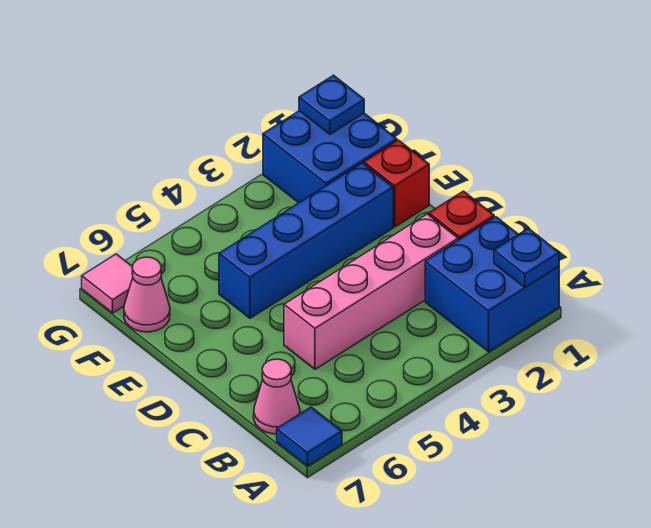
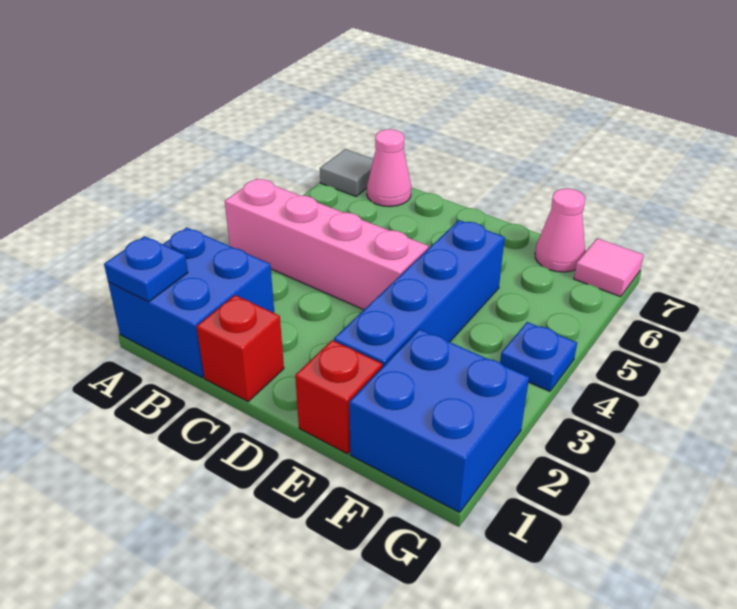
blue 1x1 tile [277,407,342,466] -> grey 1x1 tile [320,149,373,196]
pink 1x4 brick [284,214,458,369] -> pink 1x4 brick turned to [225,179,428,310]
blue 1x1 plate [299,75,364,134] -> blue 1x1 plate moved to [500,322,577,391]

